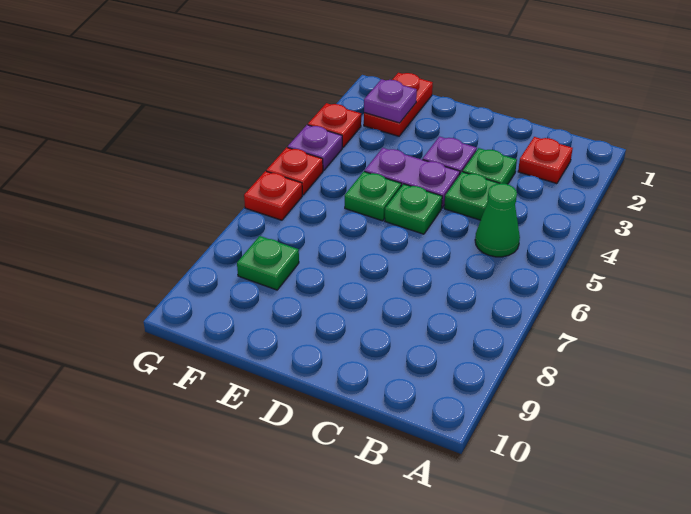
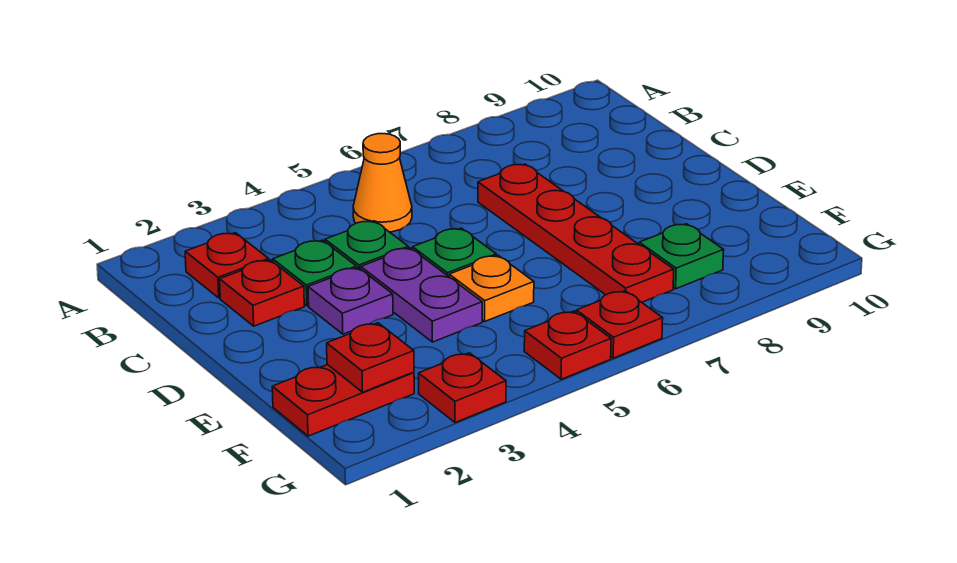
green 1x1 cone [475,183,520,257] -> orange 1x1 cone [353,134,412,232]
none -> red 1x1 plate [220,260,304,326]
none -> red 1x4 plate [478,164,674,302]
green 1x1 plate [345,172,401,221] -> orange 1x1 plate [449,255,534,321]
purple 1x1 plate [364,79,417,123] -> red 1x1 plate [327,323,414,392]
purple 1x1 plate [288,125,342,171] -> none

